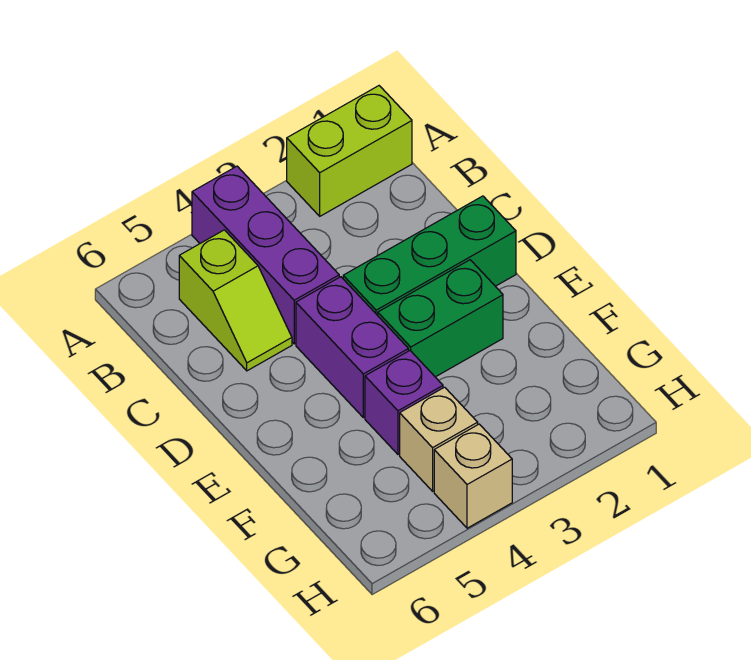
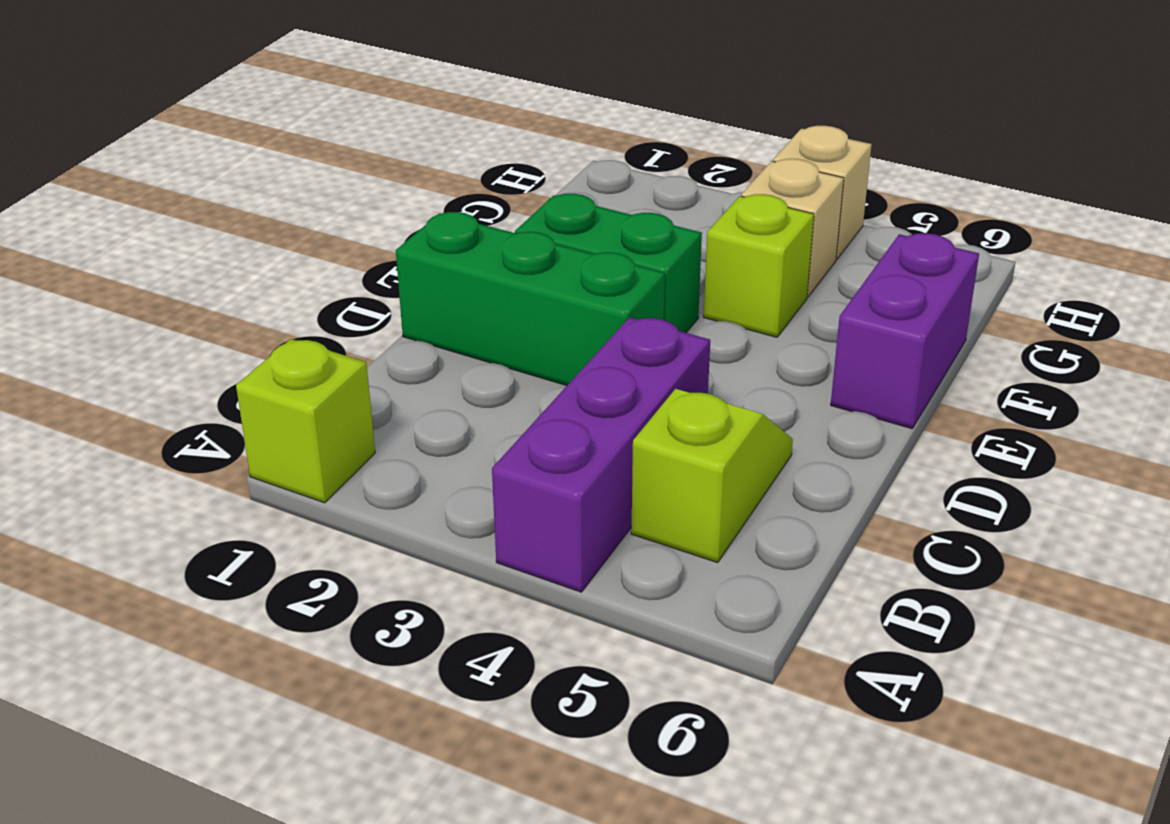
lime 1x2 brick [287,86,412,216] -> lime 1x1 brick [236,339,375,503]
purple 1x2 brick [296,277,408,418] -> purple 1x2 brick moved to [831,233,979,429]
purple 1x1 brick [365,351,443,454] -> lime 1x1 brick [704,194,814,337]

